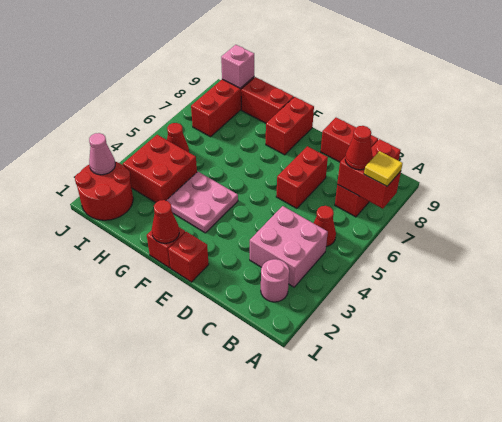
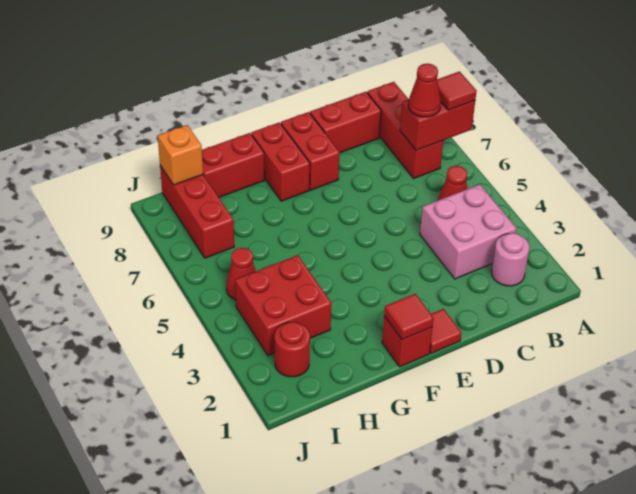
yellow 1x1 tile [364,151,403,186] -> red 1x1 tile [437,71,477,110]
red 1x2 brick [276,146,328,208] -> red 1x2 brick moved to [281,112,340,190]
red 1x1 brick [168,232,209,282] -> red 1x1 tile [430,309,461,353]
red 1x1 cone [152,200,179,243] -> red 1x1 tile [384,294,434,340]
pink 2x2 plate [166,172,238,233] -> none
red 2x2 round brick [75,162,133,220] -> red 1x1 round brick [275,322,310,377]
pink 1x1 brick [221,45,254,88] -> orange 1x1 brick [158,125,203,185]
pink 1x1 cone [89,133,115,175] -> none

